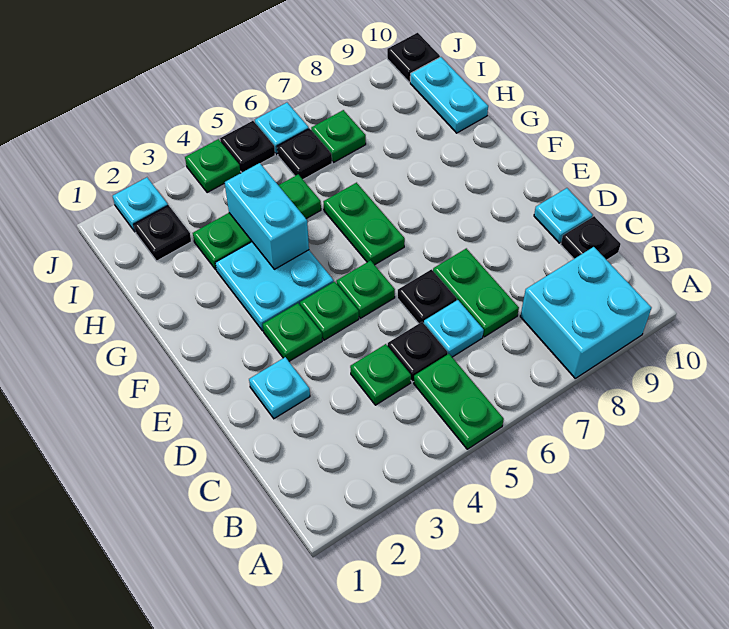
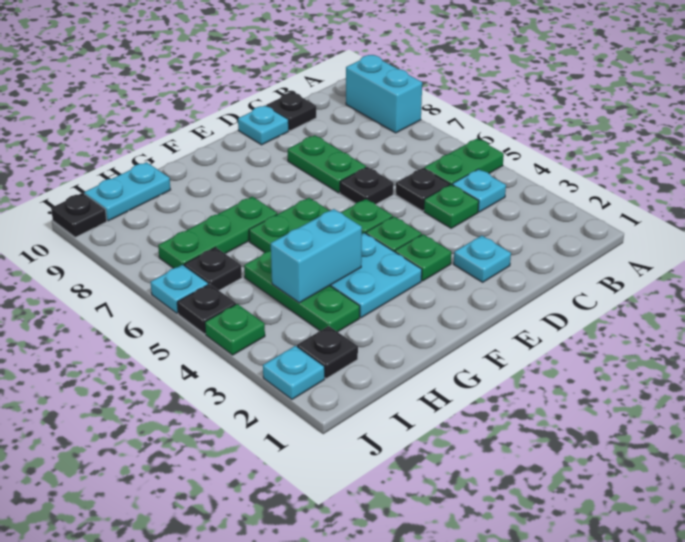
cyan 2x2 brick [520,247,652,378] -> cyan 1x2 brick [346,55,422,133]
cyan 1x1 plate [424,300,484,357] -> cyan 1x1 plate moved to [452,169,506,212]
green 1x2 plate [433,248,519,337] -> green 1x2 plate turned to [288,135,366,193]
green 1x1 plate [311,110,366,162] -> green 1x3 plate [158,197,277,268]

